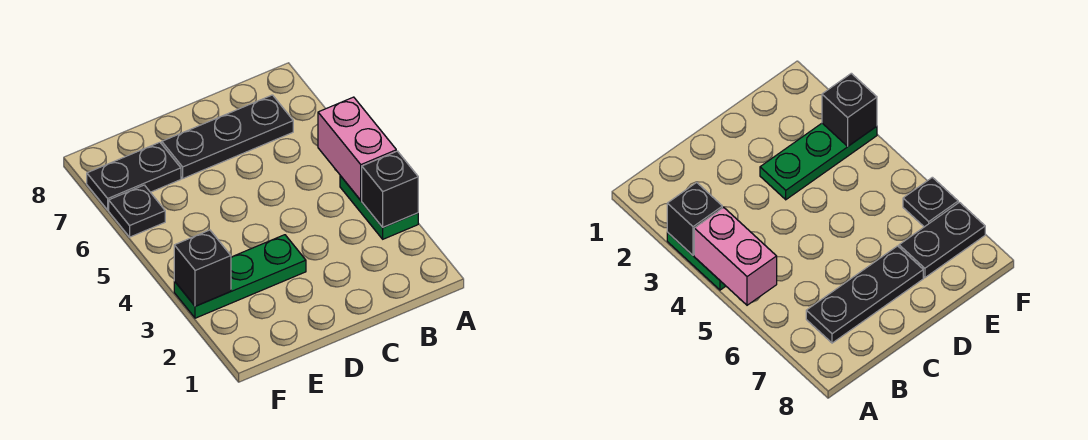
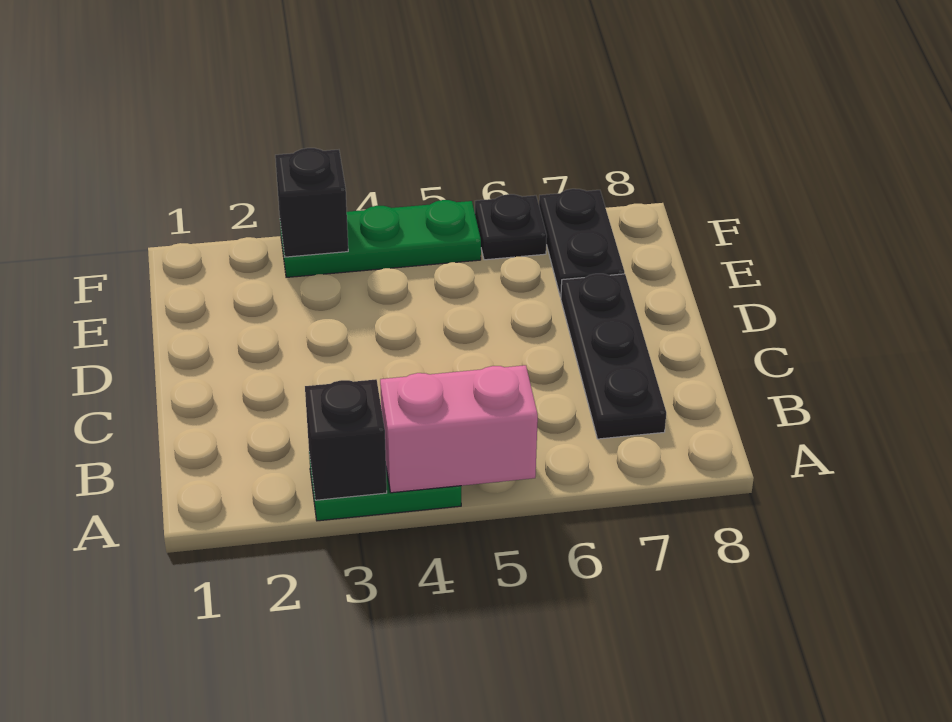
green 1x3 plate [174,235,306,318] -> green 1x3 plate turned to [280,200,481,277]

